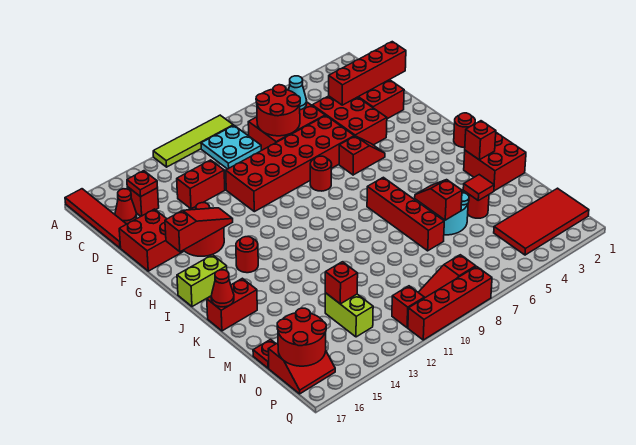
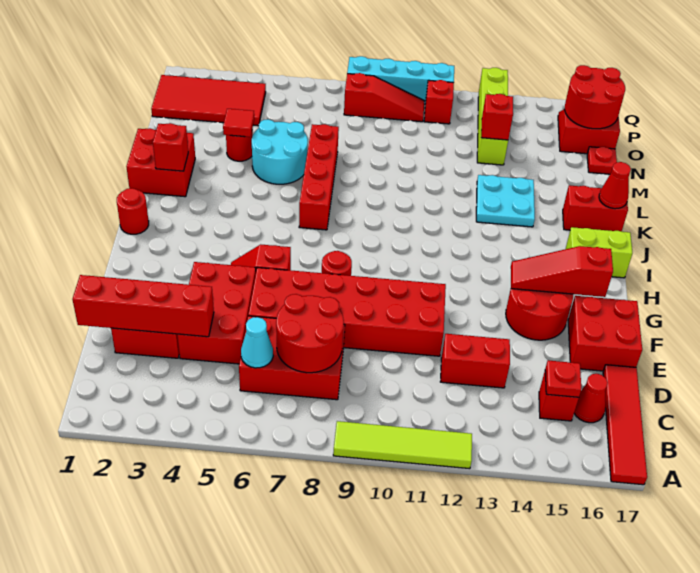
cyan 2x2 plate [201,125,261,169] -> cyan 2x2 plate moved to [476,175,535,227]
red 1x1 round brick [236,237,258,273] -> none
red 1x2 slope [415,180,462,220] -> none
lime 1x2 brick [325,293,373,337] -> lime 1x4 brick [477,68,508,165]
red 1x4 brick [408,267,492,340] -> cyan 1x4 brick [347,56,454,104]

